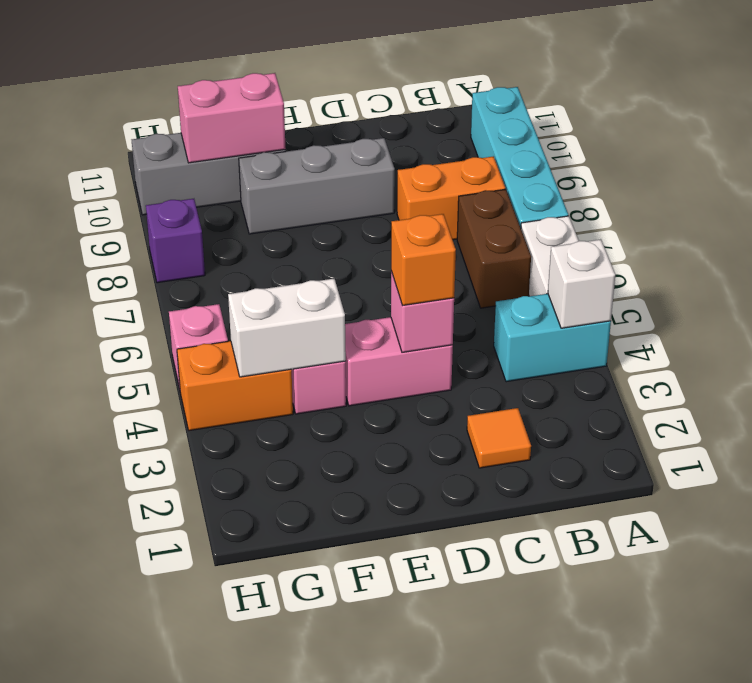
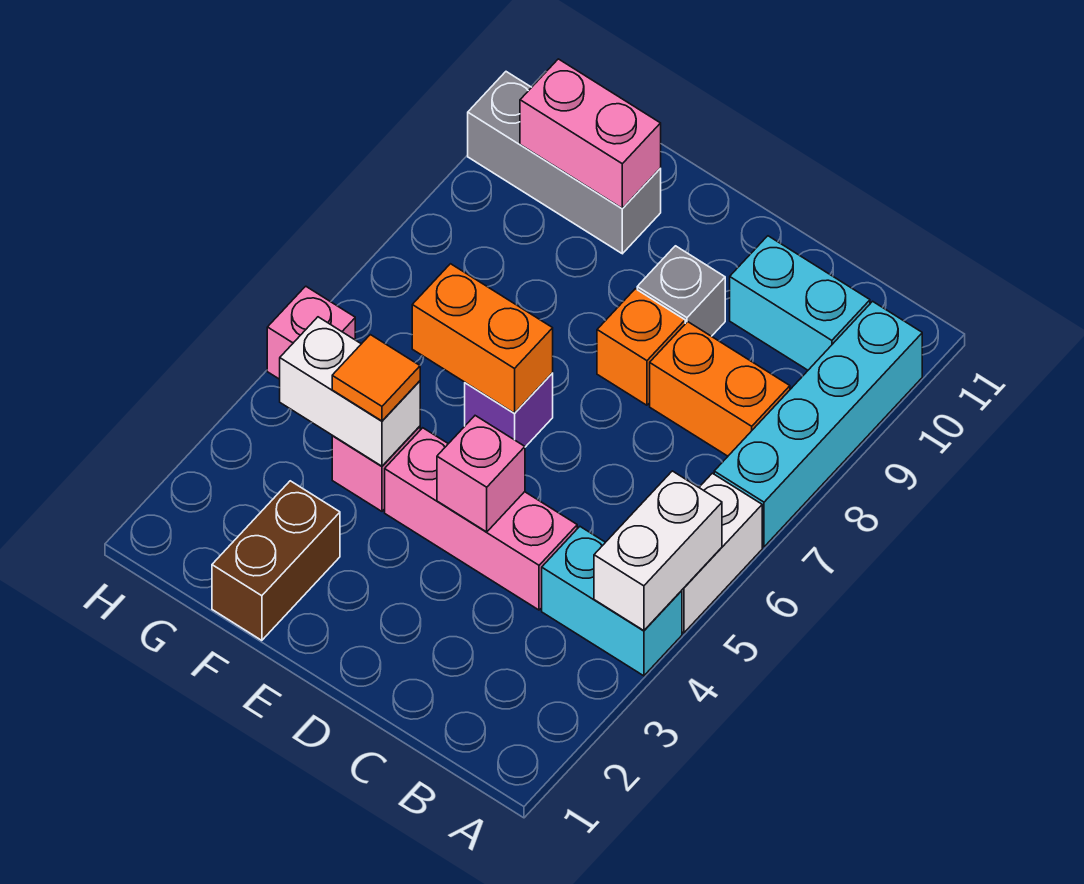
white 1x1 brick [548,239,615,328] -> white 1x2 brick [594,471,722,631]
brown 1x2 brick [457,189,531,308] -> brown 1x2 brick moved to [212,481,340,640]
none -> cyan 1x2 brick [730,236,870,370]
orange 1x1 tile [467,408,531,468] -> orange 1x1 tile moved to [332,335,420,421]
pink 1x2 brick [345,317,453,406] -> pink 1x3 brick [385,428,577,610]
orange 1x1 brick [391,214,456,306] -> orange 1x1 brick moved to [597,289,685,405]
grey 1x3 brick [239,138,395,234] -> grey 1x1 brick [637,246,725,336]
orange 1x2 brick [177,341,293,431] -> orange 1x2 brick moved to [412,264,553,413]
purple 1x1 brick [146,199,205,283] -> purple 1x1 brick moved to [465,373,553,447]

